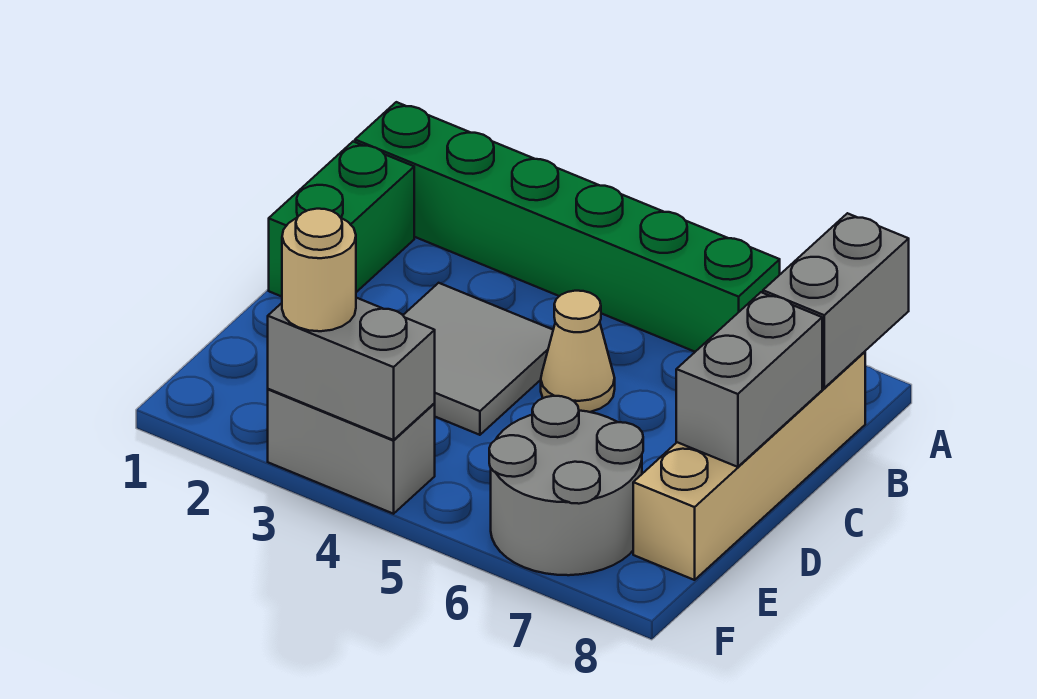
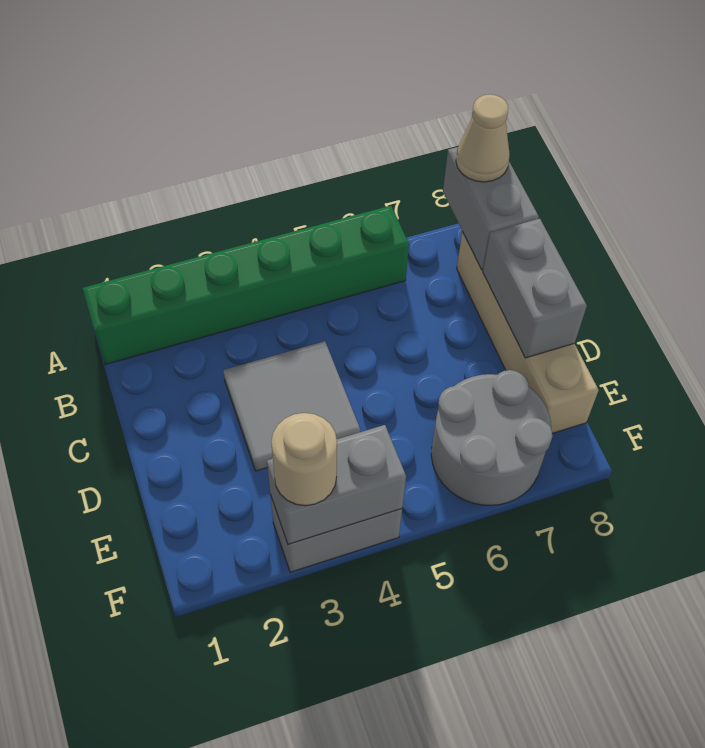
green 1x2 brick [269,142,414,297] -> none
tan 1x1 cone [541,291,615,412] -> tan 1x1 cone moved to [456,94,510,182]

